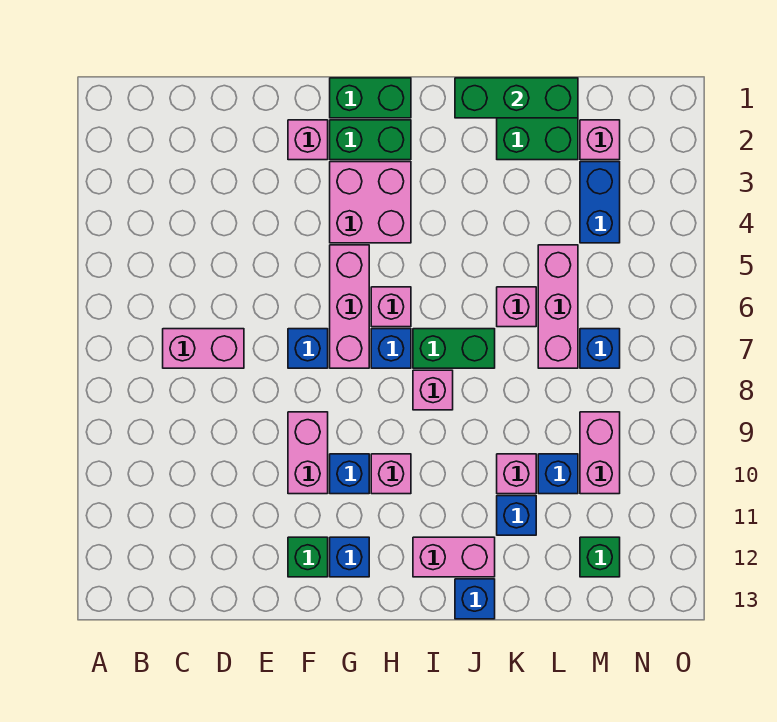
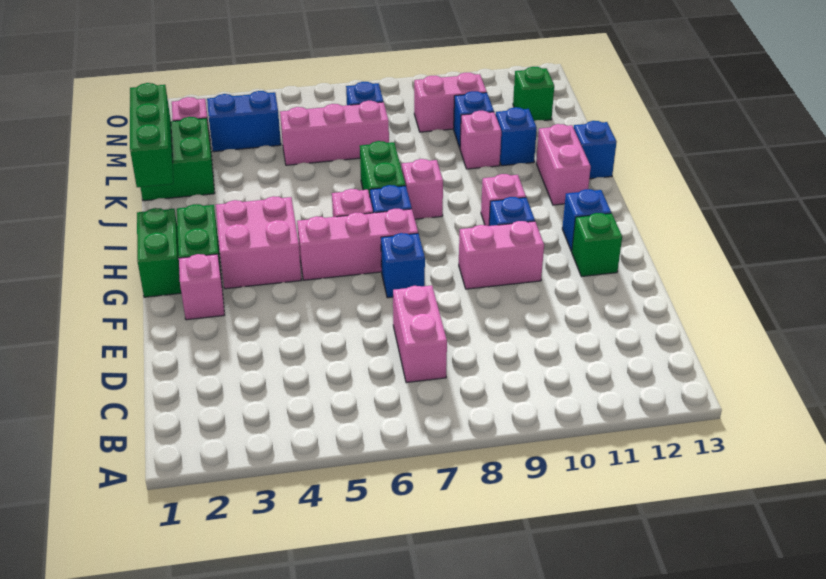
pink 1x1 brick [497,287,536,327] -> none

